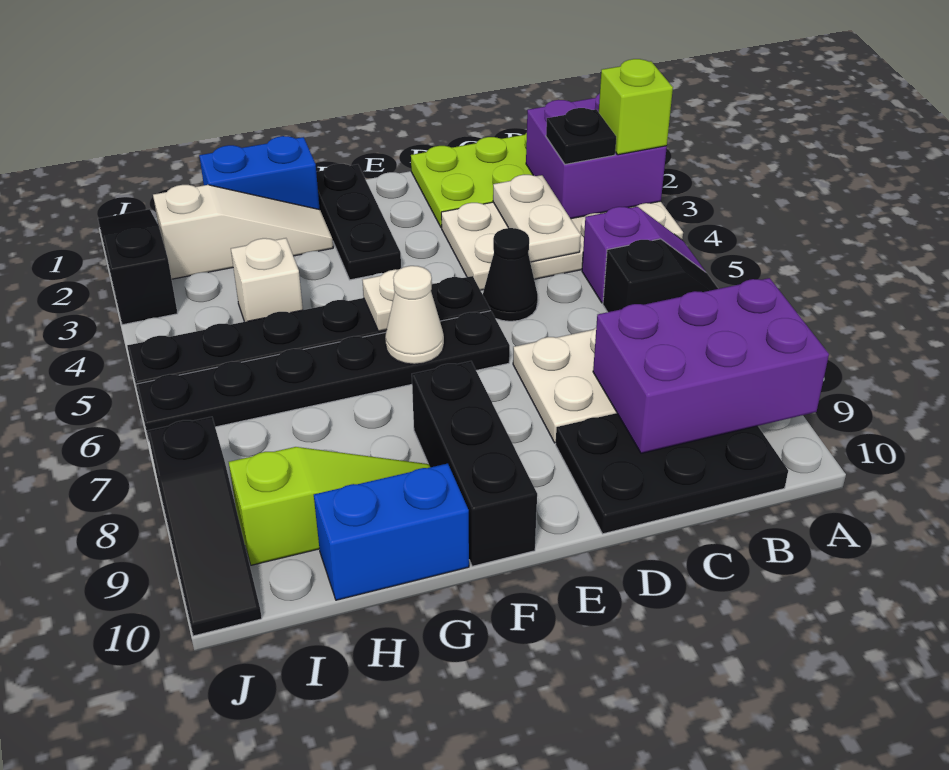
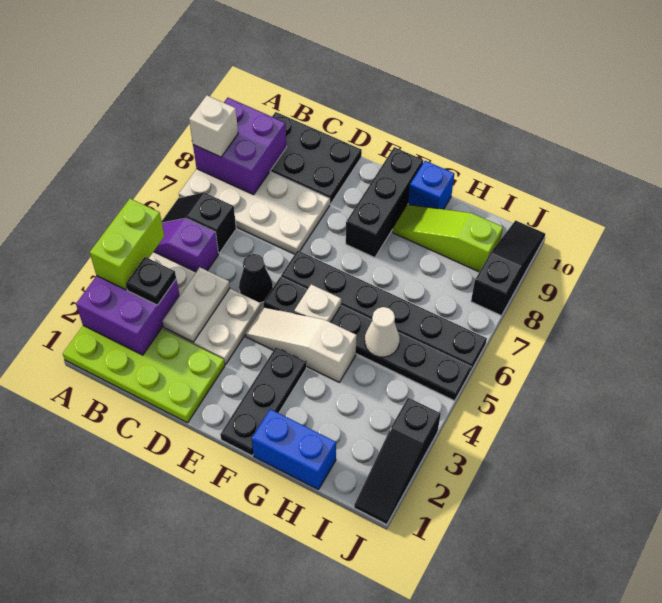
lime 1x1 brick [599,59,673,155] -> lime 1x2 brick [90,199,164,290]
purple 2x3 brick [593,278,829,453] -> purple 2x2 brick [193,98,287,195]
white 1x1 cone [385,266,444,364] -> white 1x1 cone moved to [365,307,400,357]
white 1x3 slope [153,185,333,279] -> white 1x3 slope moved to [245,307,357,382]
blue 1x2 brick [314,463,469,600] -> blue 1x1 brick [408,161,454,209]
white 1x1 brick [231,238,303,322] -> white 1x1 brick moved to [189,96,238,157]

